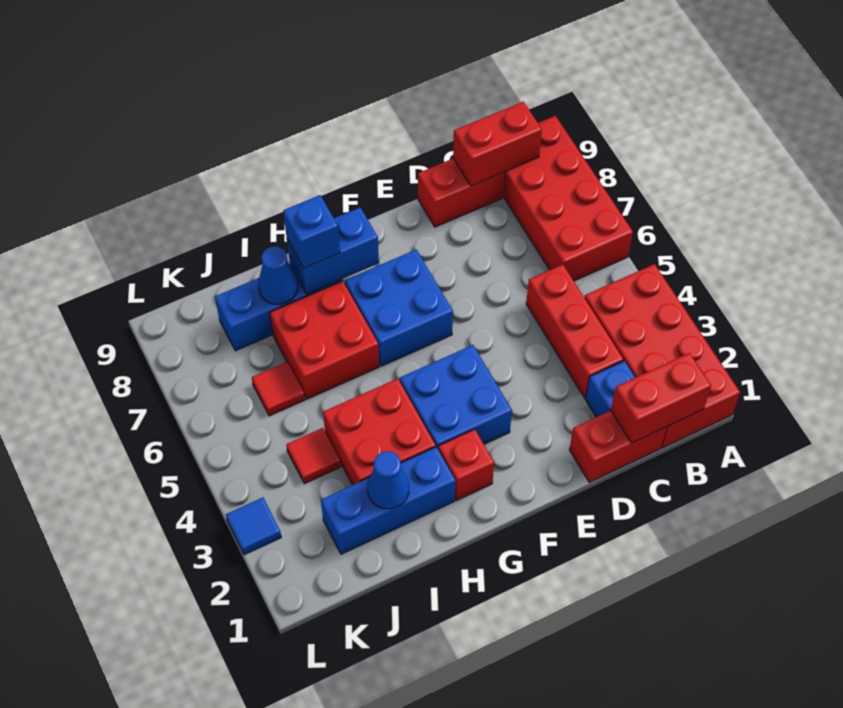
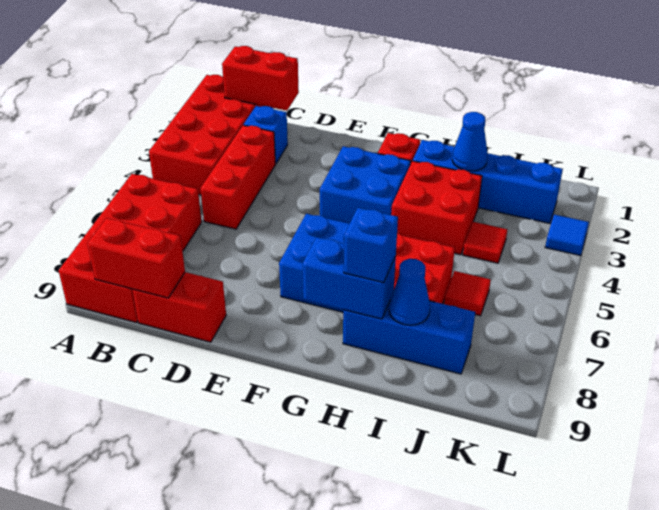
red 1x2 brick [570,411,667,482] -> none
blue 1x3 brick [321,447,456,554] -> blue 1x4 brick [413,140,563,223]

